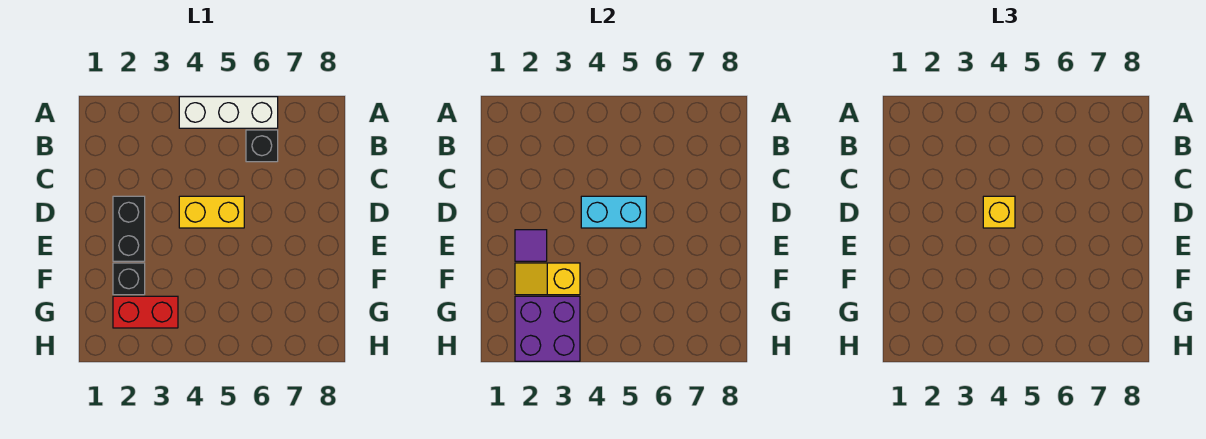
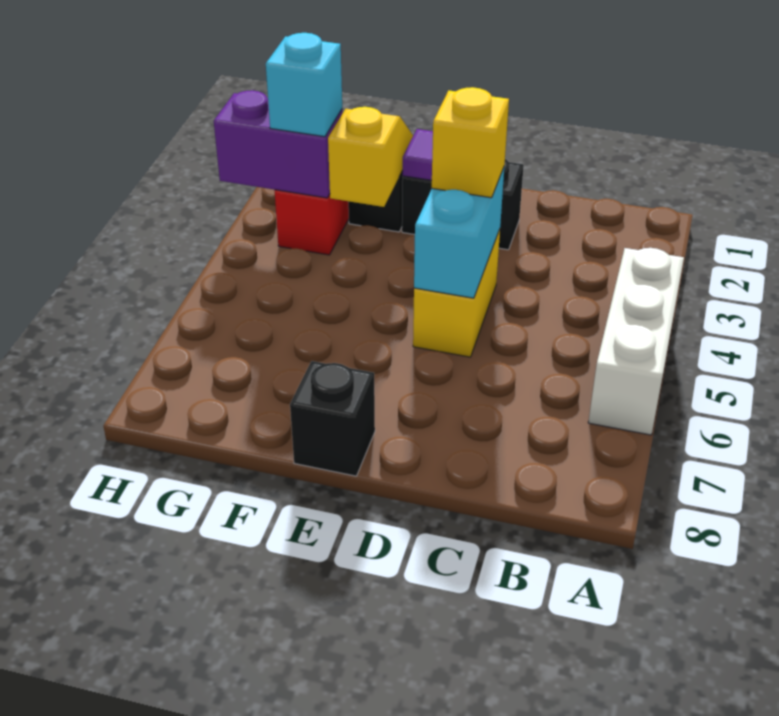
black 1x1 brick [246,130,278,162] -> black 1x1 brick moved to [290,361,375,476]
purple 2x2 brick [515,296,580,361] -> purple 1x2 brick [214,90,343,198]
none -> cyan 1x1 brick [266,33,342,137]

